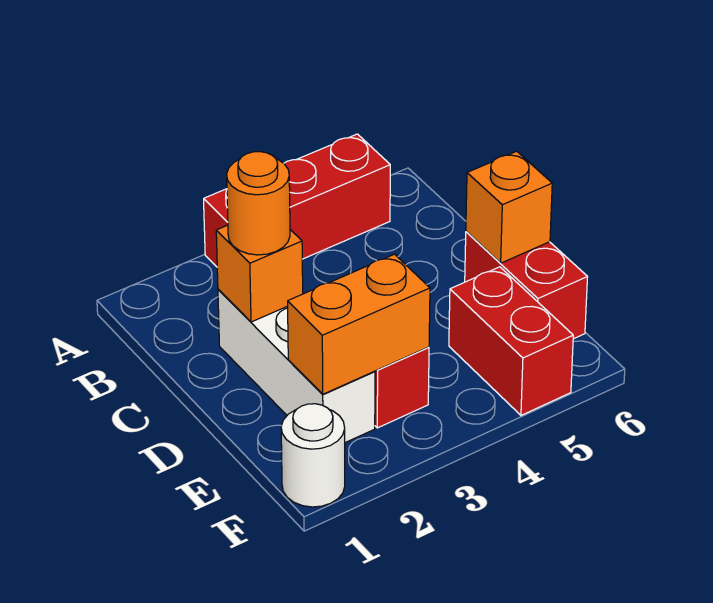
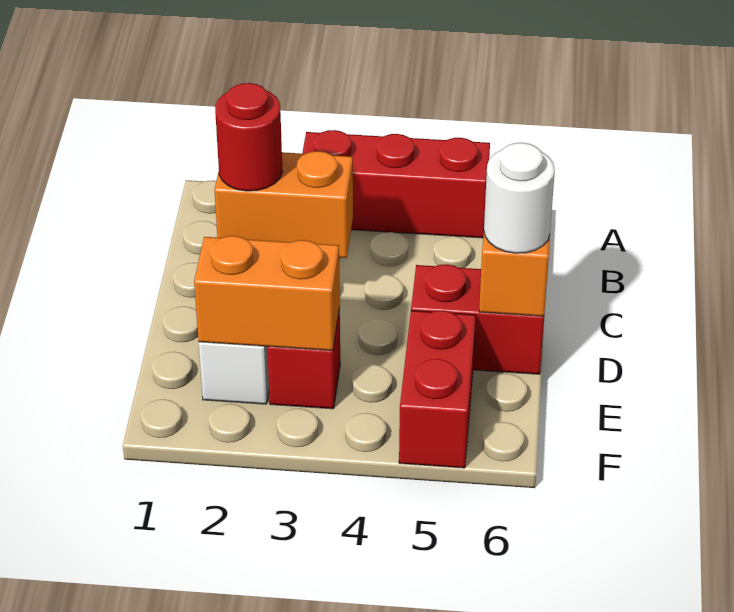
orange 1x1 brick [216,225,303,322] -> orange 1x2 brick [214,151,353,258]
orange 1x1 round brick [227,152,290,255] -> red 1x1 round brick [215,83,283,191]
red 1x2 brick [465,232,587,339] -> red 1x2 brick turned to [411,264,544,374]
white 1x1 round brick [281,404,345,507] -> white 1x1 round brick moved to [484,143,555,253]

